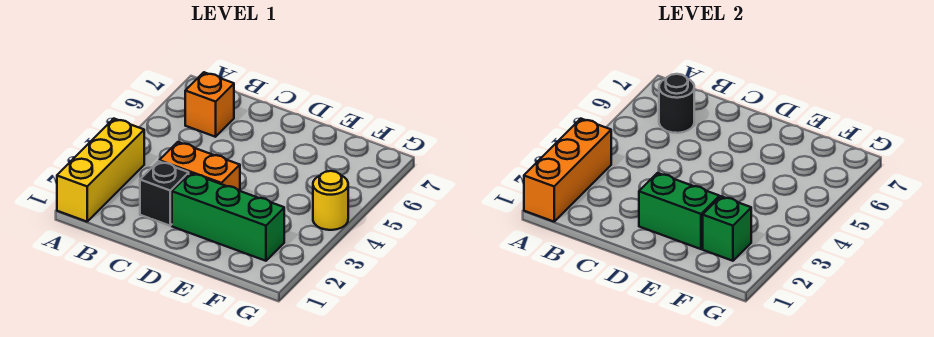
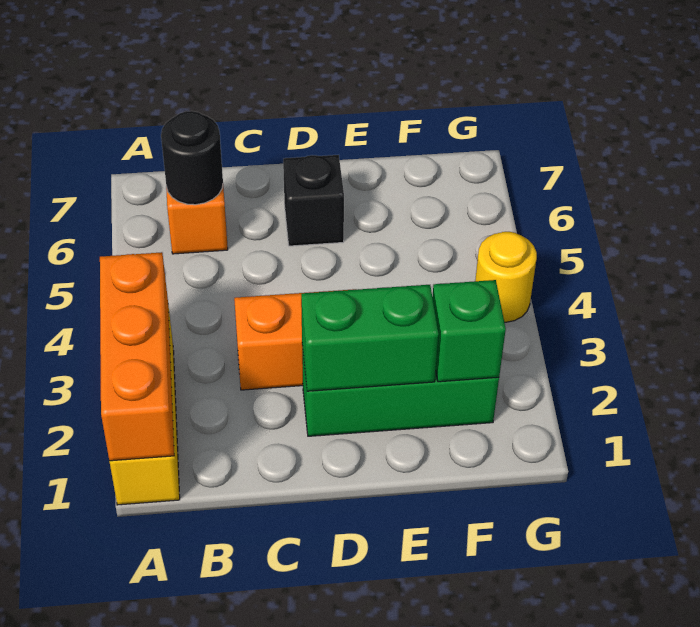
black 1x1 brick [140,161,189,226] -> black 1x1 brick moved to [283,155,344,246]

